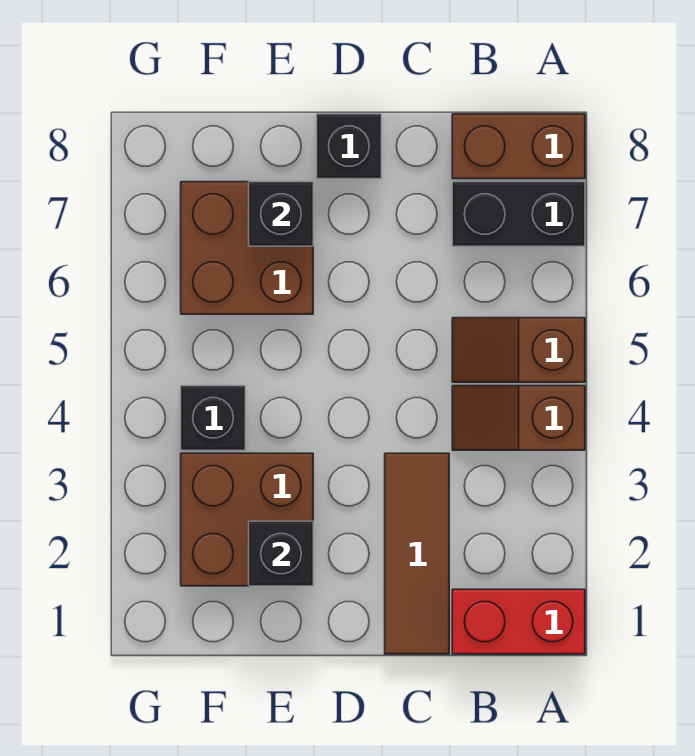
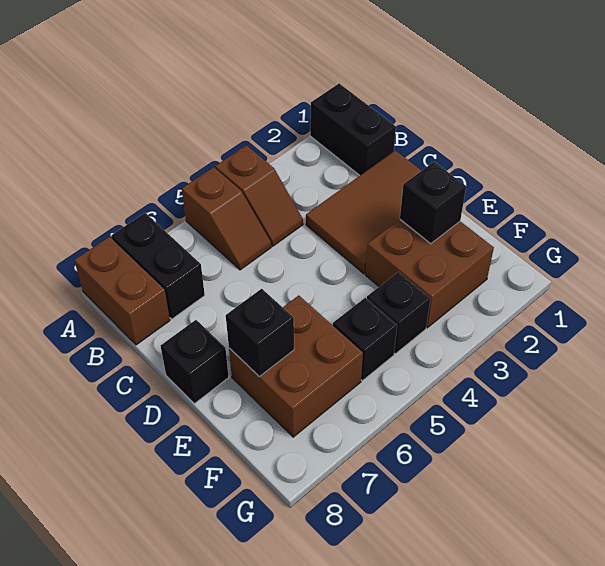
red 1x2 brick [452,589,585,654] -> black 1x2 brick [310,84,396,175]
brown 1x3 tile [385,453,449,654] -> brown 2x3 tile [306,150,422,274]
none -> black 1x1 brick [333,298,397,381]

